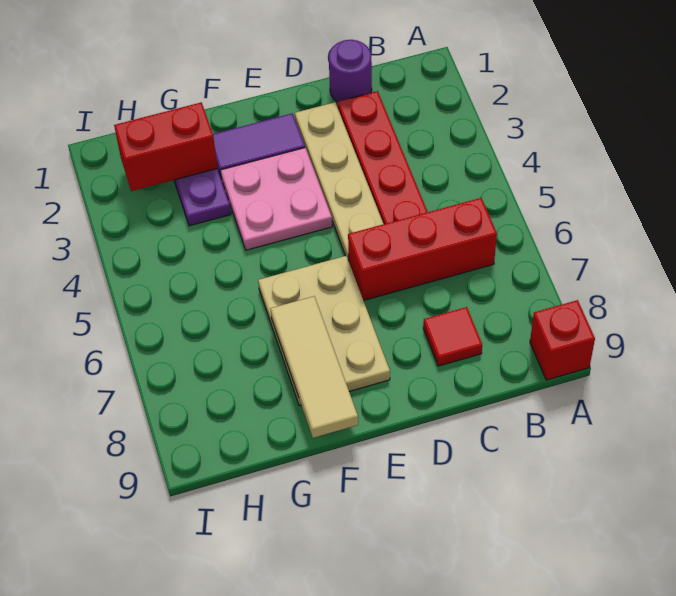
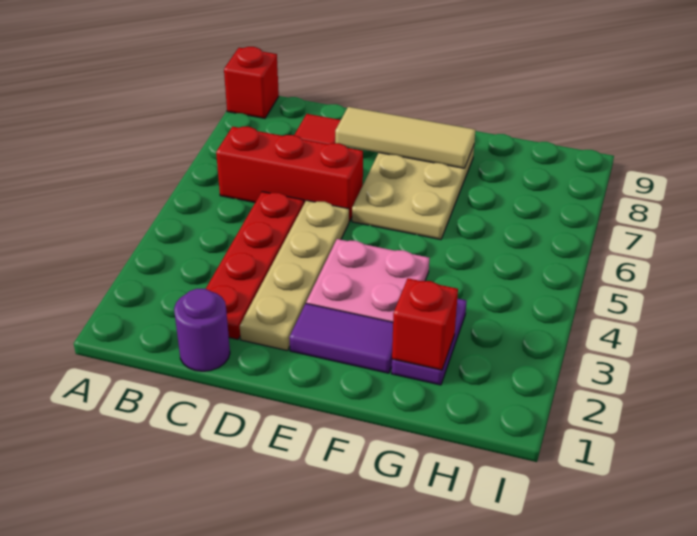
tan 1x3 tile [271,296,358,438] -> tan 1x3 tile turned to [335,107,475,168]
red 1x2 brick [114,102,218,191] -> red 1x1 brick [392,278,458,370]

